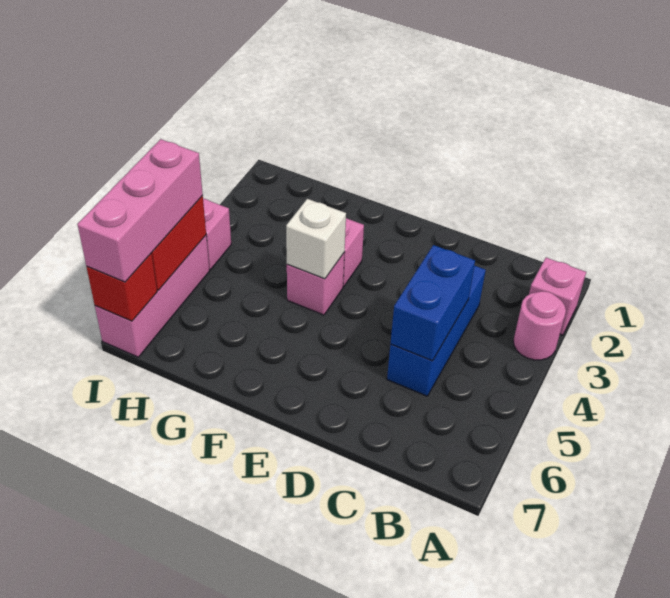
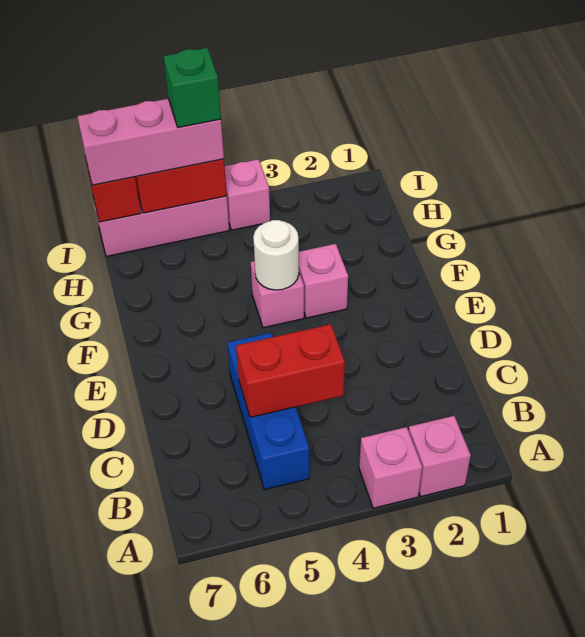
pink 1x1 round brick [513,291,566,360] -> pink 1x1 brick [359,427,422,508]
blue 1x3 brick [387,266,486,396] -> blue 1x3 brick turned to [228,333,309,490]
blue 1x2 brick [390,245,475,361] -> red 1x2 brick [236,324,345,417]
white 1x1 brick [286,199,346,279] -> white 1x1 round brick [253,220,299,290]
none -> green 1x1 brick [164,48,221,127]

